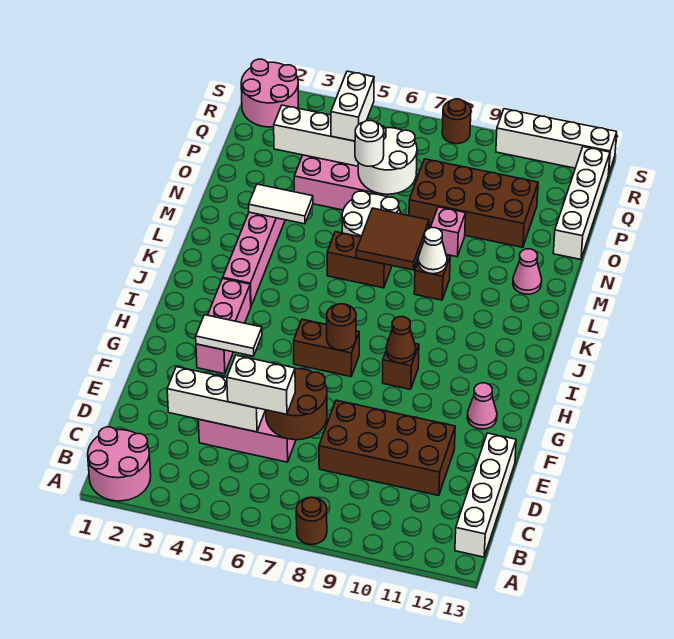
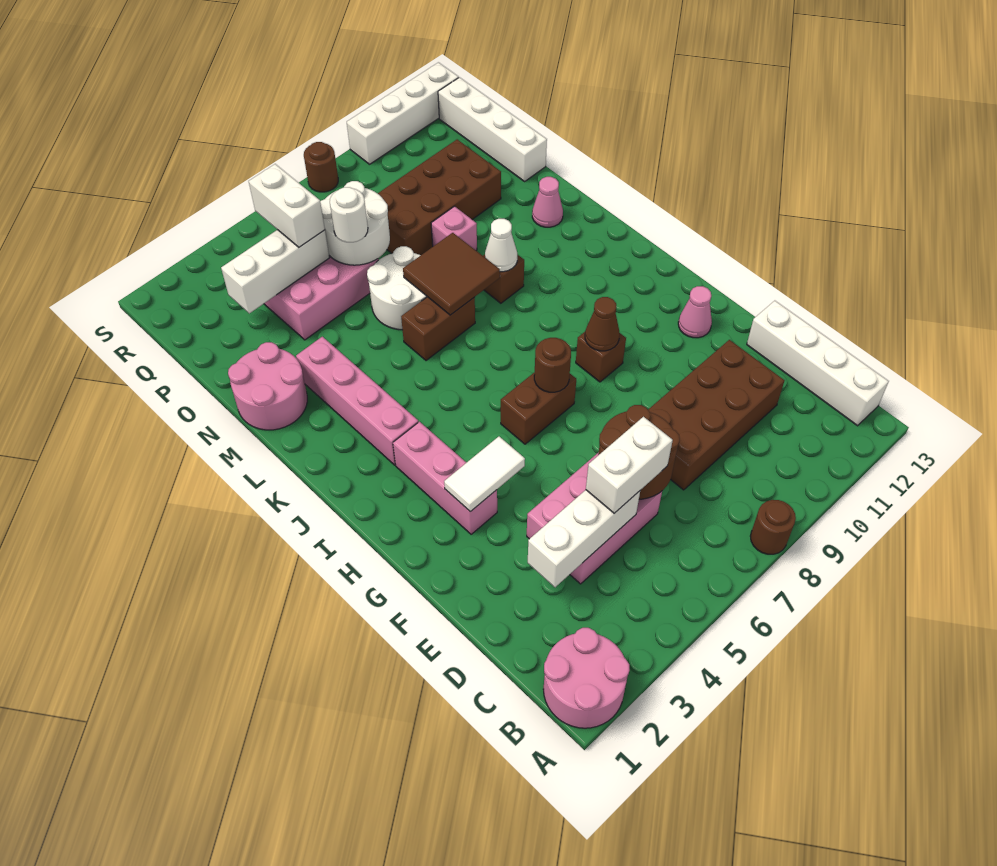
white 1x2 tile [249,184,313,224] -> none
pink 2x2 round brick [241,59,299,127] -> pink 2x2 round brick moved to [228,342,307,430]

